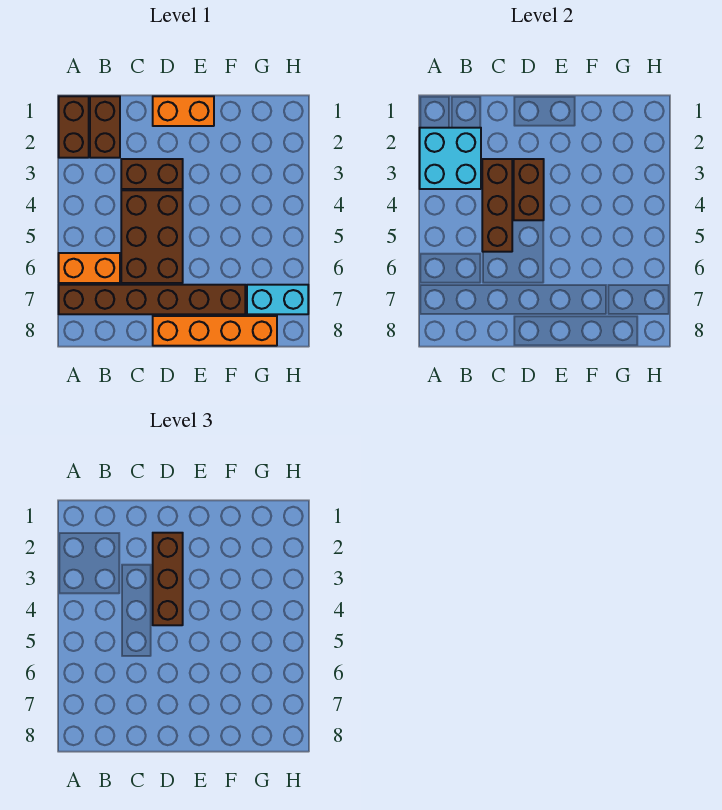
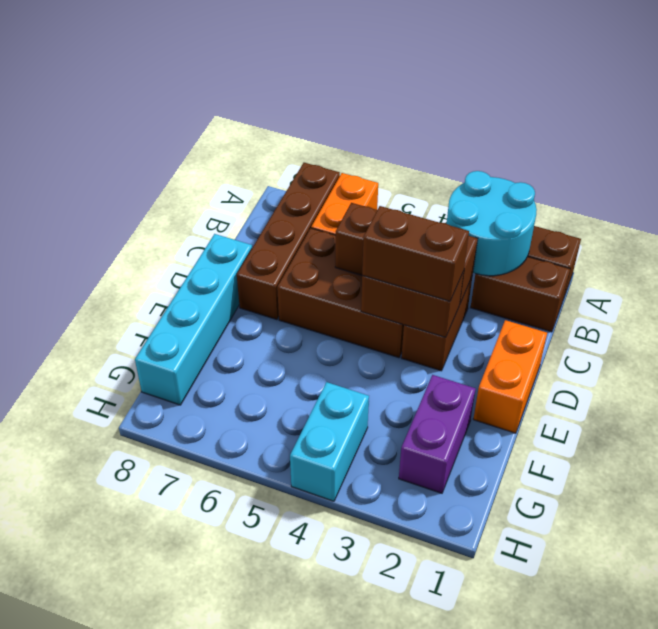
cyan 2x2 brick [420,128,481,189] -> cyan 2x2 round brick [447,171,537,276]
brown 1x6 brick [59,285,245,314] -> brown 1x4 brick [237,163,340,320]
brown 1x3 brick [153,533,183,625] -> brown 1x2 brick [362,206,469,301]
orange 1x4 brick [153,316,277,346] -> cyan 1x4 brick [135,234,252,405]
none -> purple 1x2 brick [399,375,476,493]
cyan 1x2 brick [247,285,308,314] -> cyan 1x2 brick moved to [290,382,369,501]

